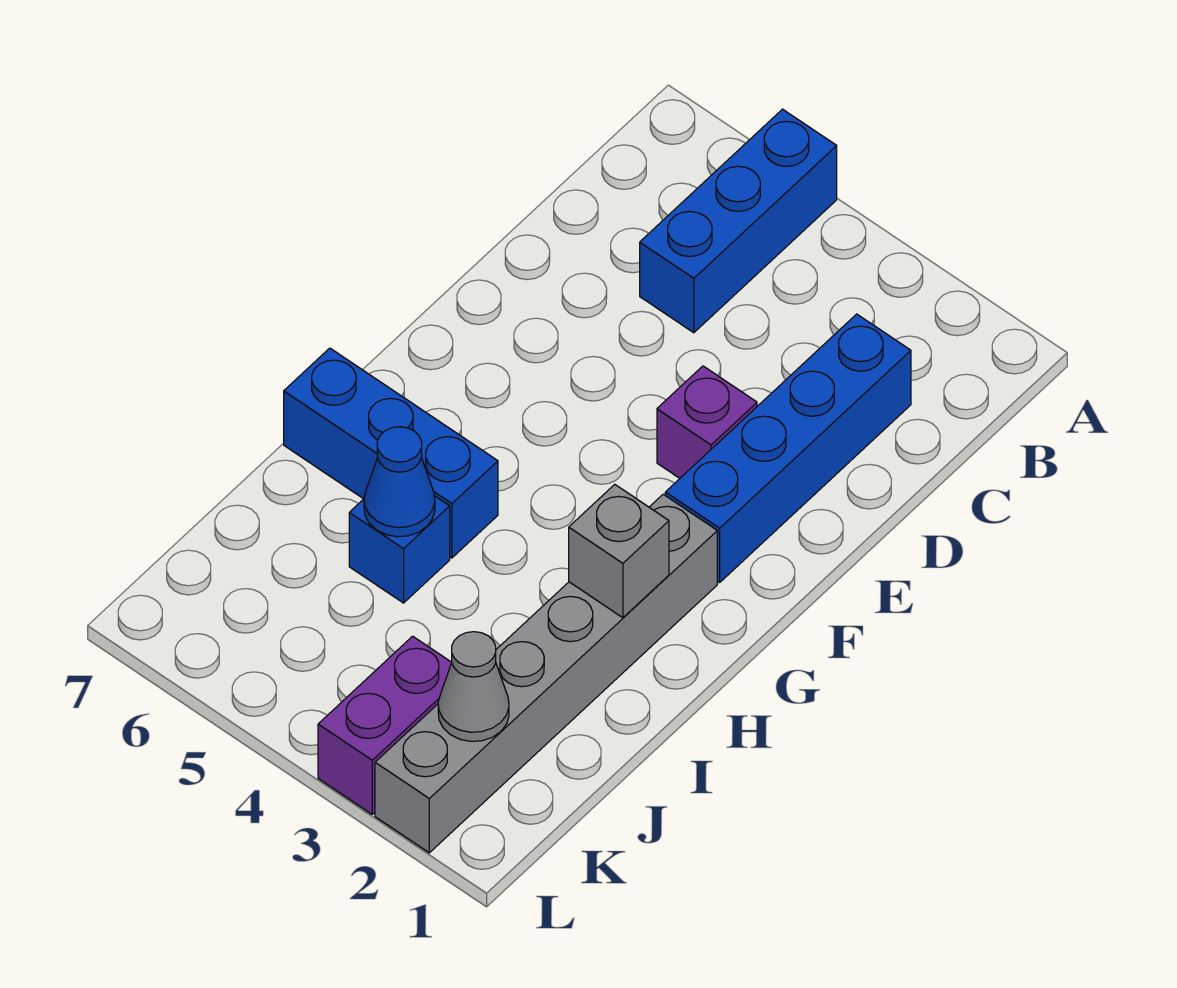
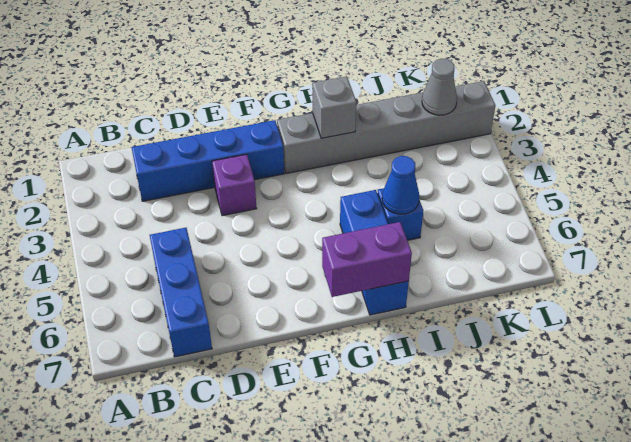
blue 1x3 brick [640,109,837,333] -> blue 1x3 brick turned to [150,228,212,357]
purple 1x2 brick [318,636,452,814] -> purple 1x2 brick moved to [322,222,412,297]

